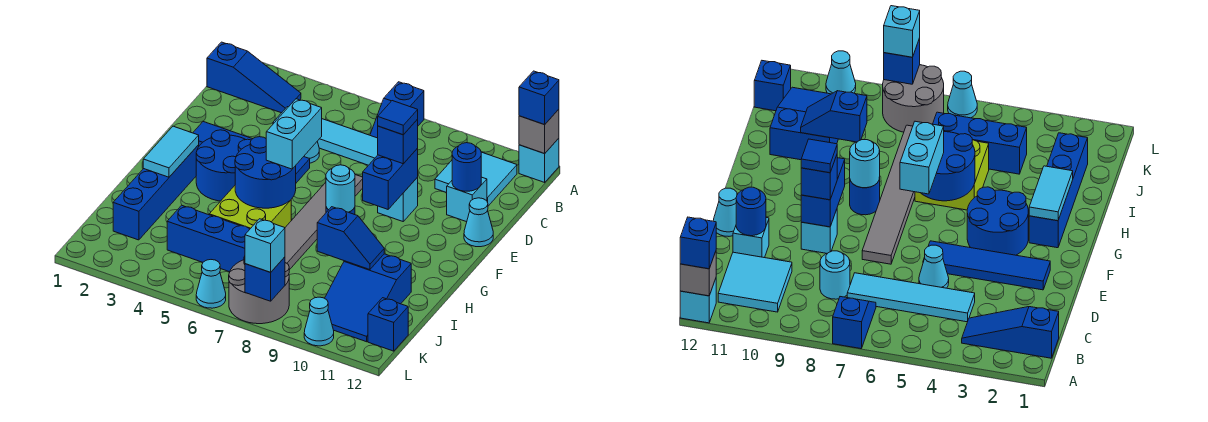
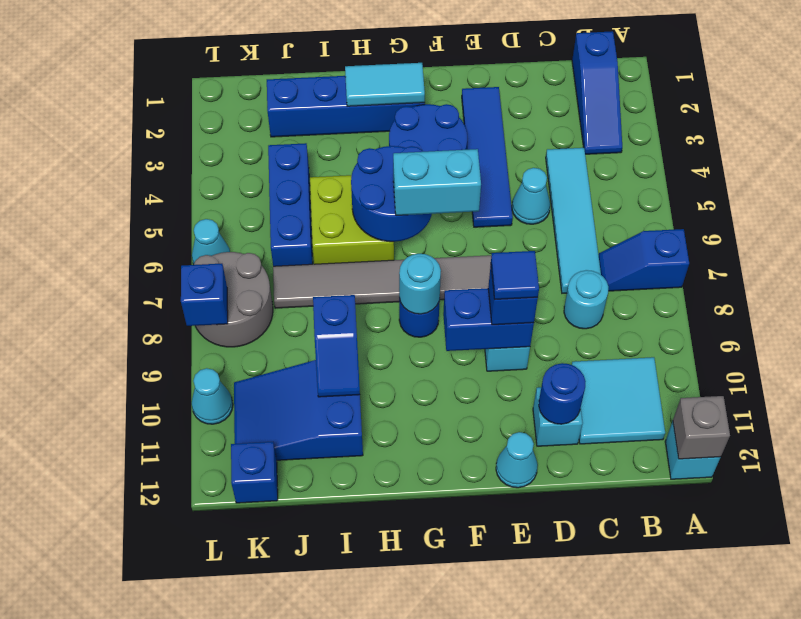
blue 1x1 brick [519,71,559,125] -> none
cyan 1x1 brick [245,219,285,272] -> none

